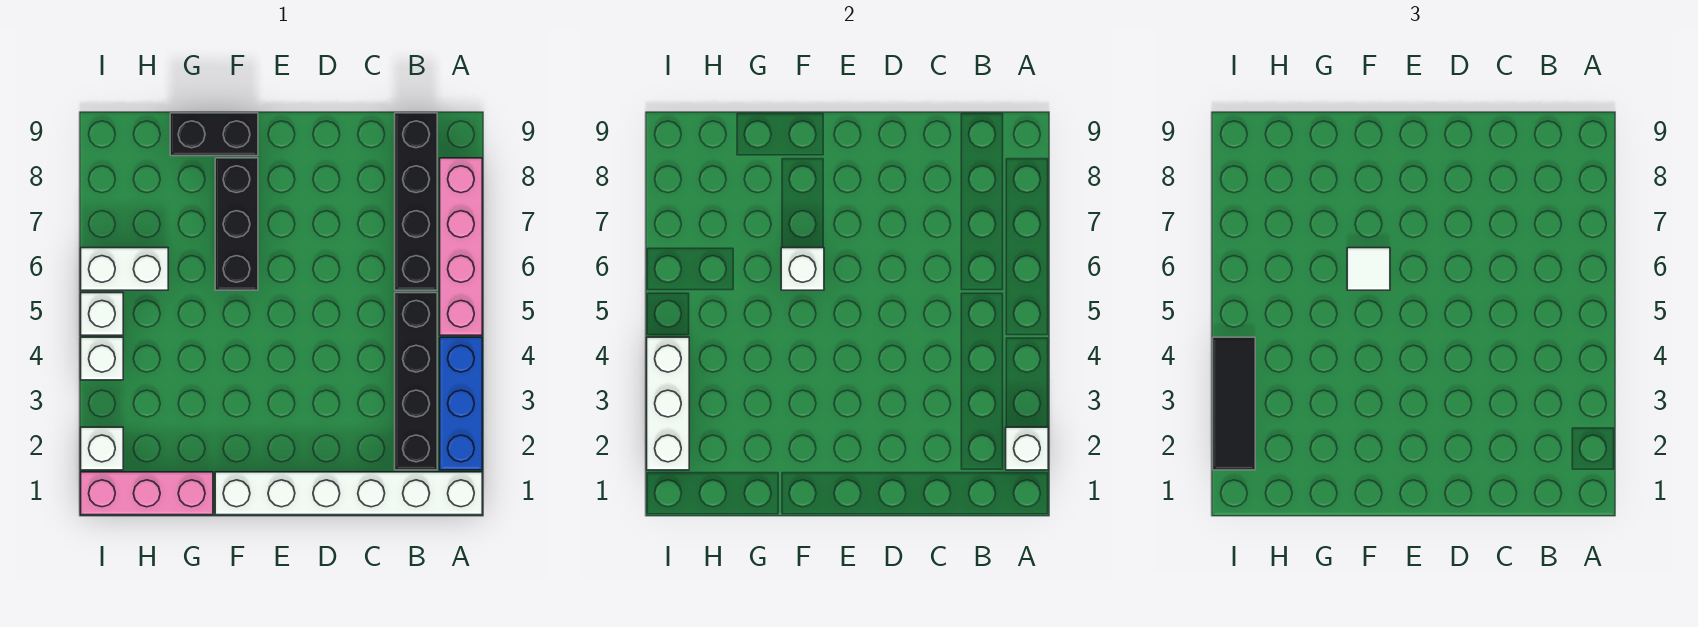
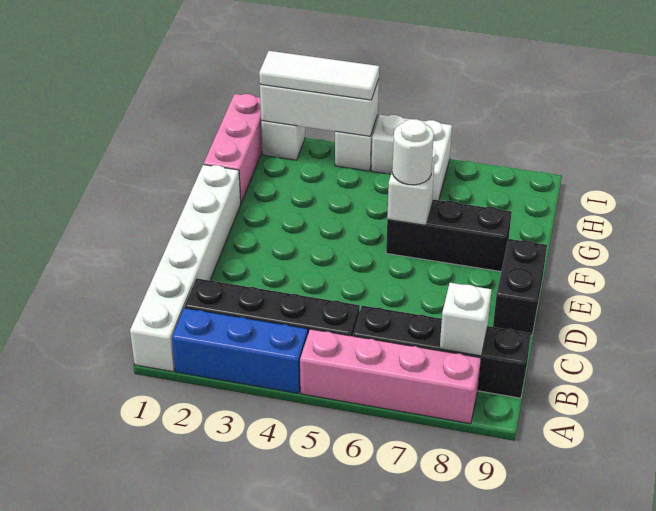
white 1x1 brick [1006,427,1048,470] -> white 1x1 brick moved to [440,283,491,356]
white 1x1 tile [1347,248,1390,290] -> white 1x1 round brick [392,119,434,185]
black 1x2 brick [170,113,258,156] -> black 1x2 brick moved to [493,239,547,336]
black 1x3 tile [1213,337,1255,470] -> white 1x3 tile [259,51,379,100]

